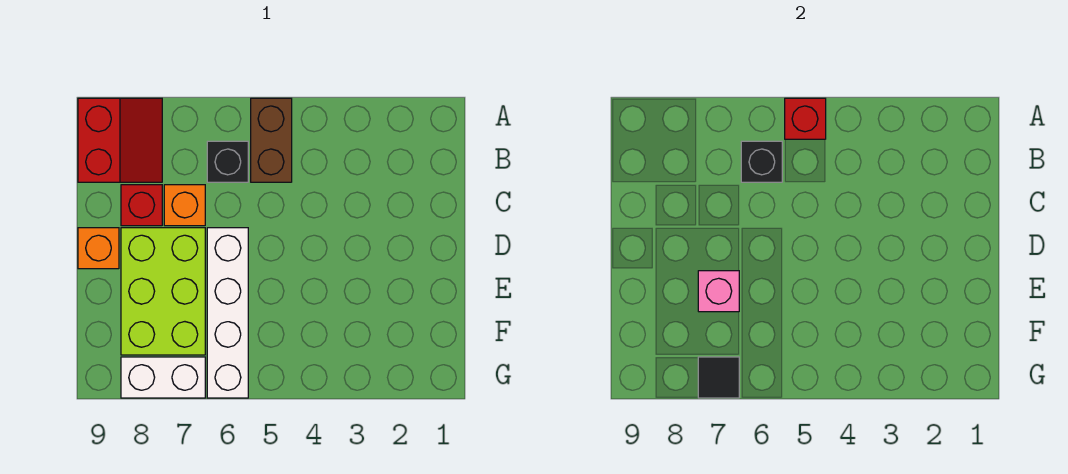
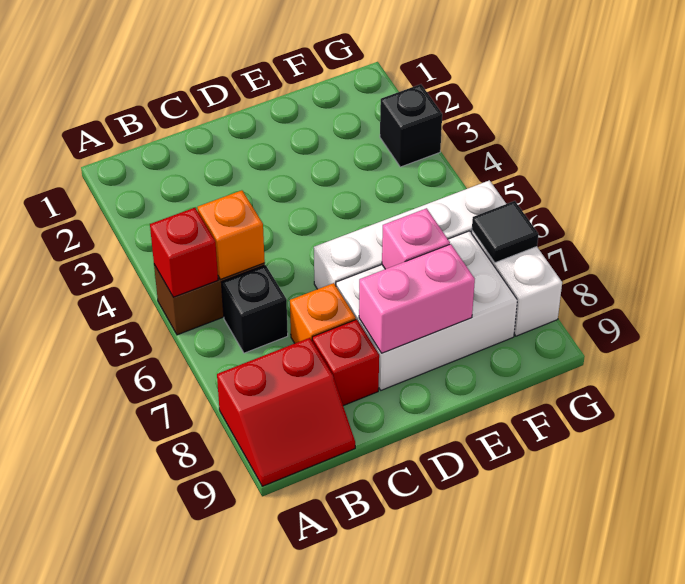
red 2x2 slope [78,98,162,182] -> red 2x2 slope turned to [217,338,355,486]
black 1x1 brick [741,141,782,182] -> black 1x1 brick moved to [380,84,442,167]
lime 2x3 brick [121,228,205,355] -> white 2x3 brick [336,231,517,390]
none -> pink 1x2 brick [359,244,475,353]
orange 1x1 brick [78,228,119,269] -> orange 1x1 brick moved to [198,190,265,279]

